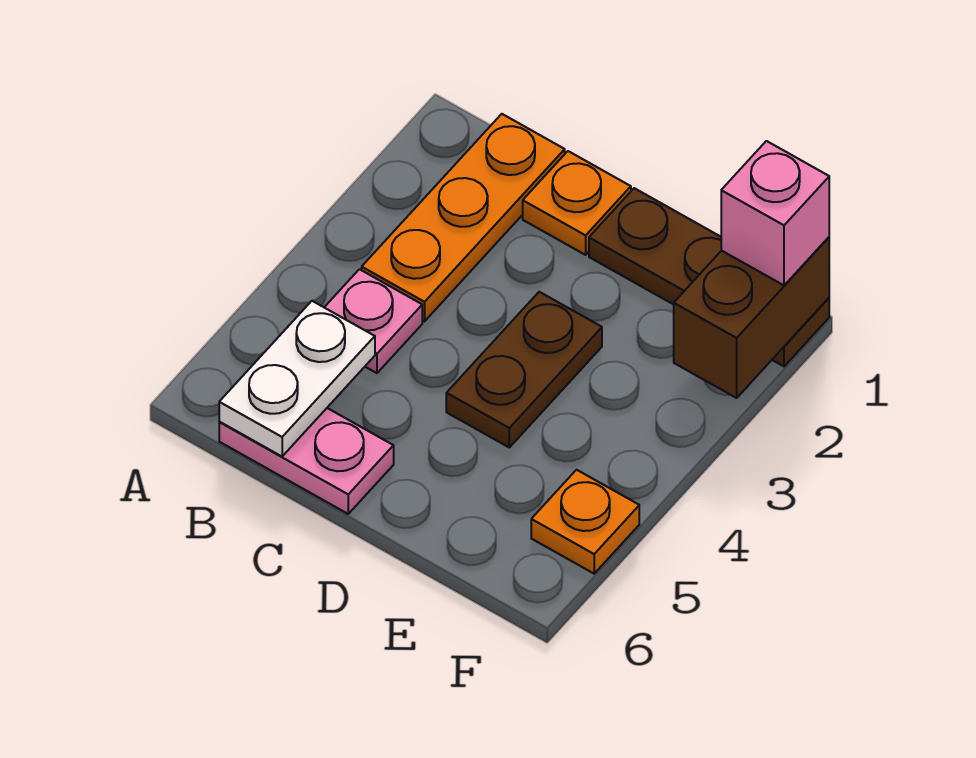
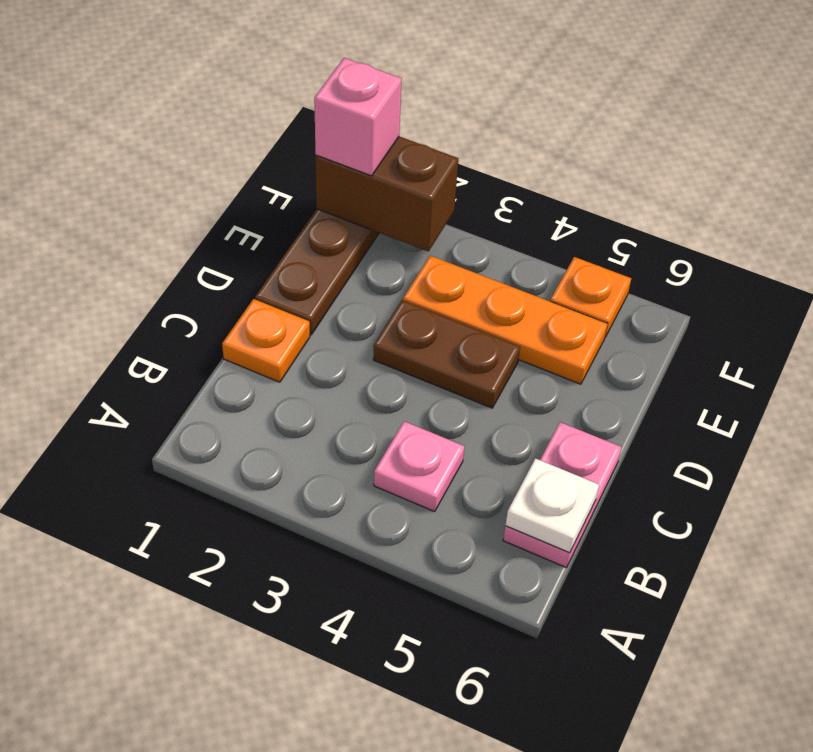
orange 1x3 plate [362,114,565,321] -> orange 1x3 plate moved to [403,256,607,384]
white 1x2 plate [219,301,375,456] -> white 1x1 plate [506,458,599,553]

